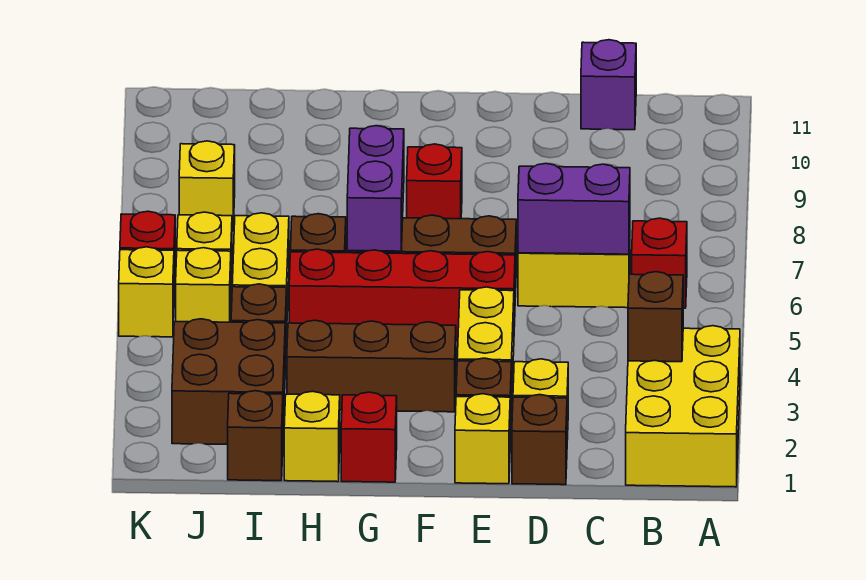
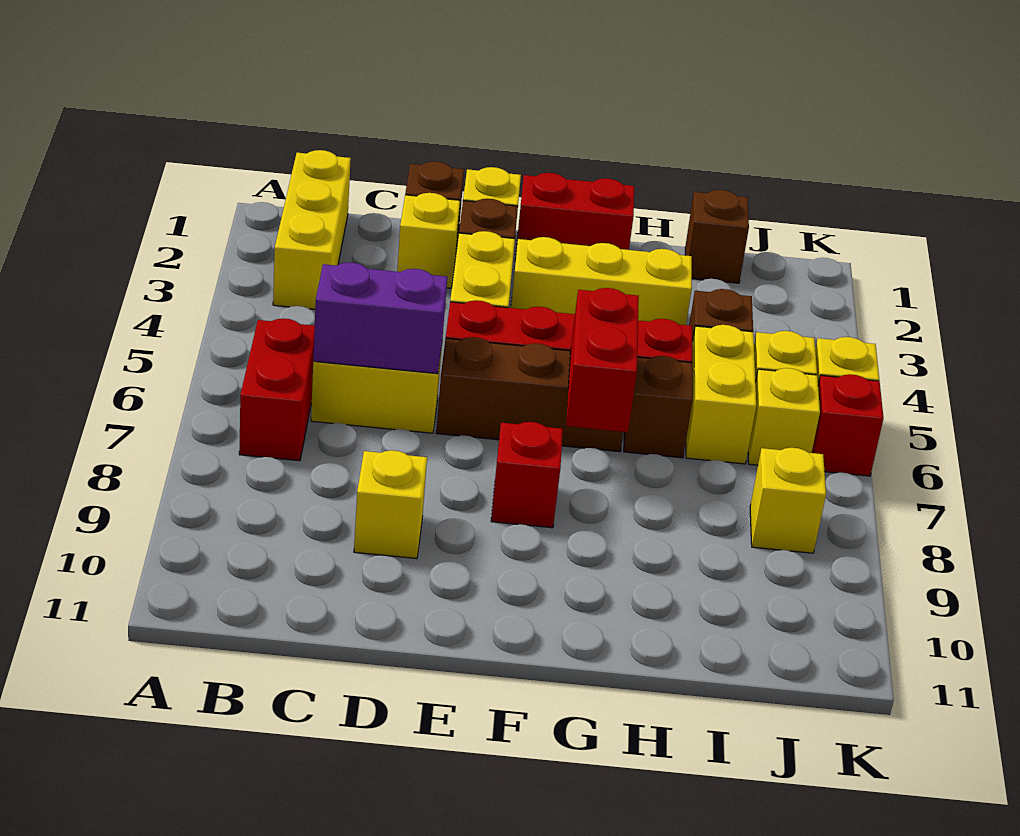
yellow 2x3 brick [626,326,740,487] -> yellow 1x3 brick [273,150,351,309]
brown 1x1 brick [628,272,683,362] -> none
red 1x1 brick [632,218,687,308] -> red 1x2 brick [239,319,315,461]
purple 1x1 brick [581,40,636,130] -> none
brown 1x3 brick [287,320,456,412] -> yellow 1x3 brick [511,237,692,325]
red 1x1 brick [341,392,397,482] -> red 1x2 brick [515,173,634,261]
purple 1x2 brick [347,126,404,251] -> red 1x2 brick [566,288,639,432]
yellow 1x1 brick [284,391,340,482] -> yellow 1x1 brick moved to [354,450,427,559]
brown 2x2 brick [172,319,285,444] -> none

